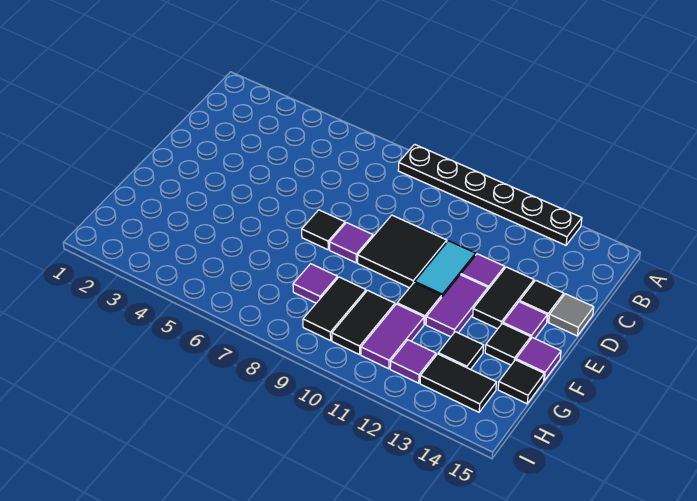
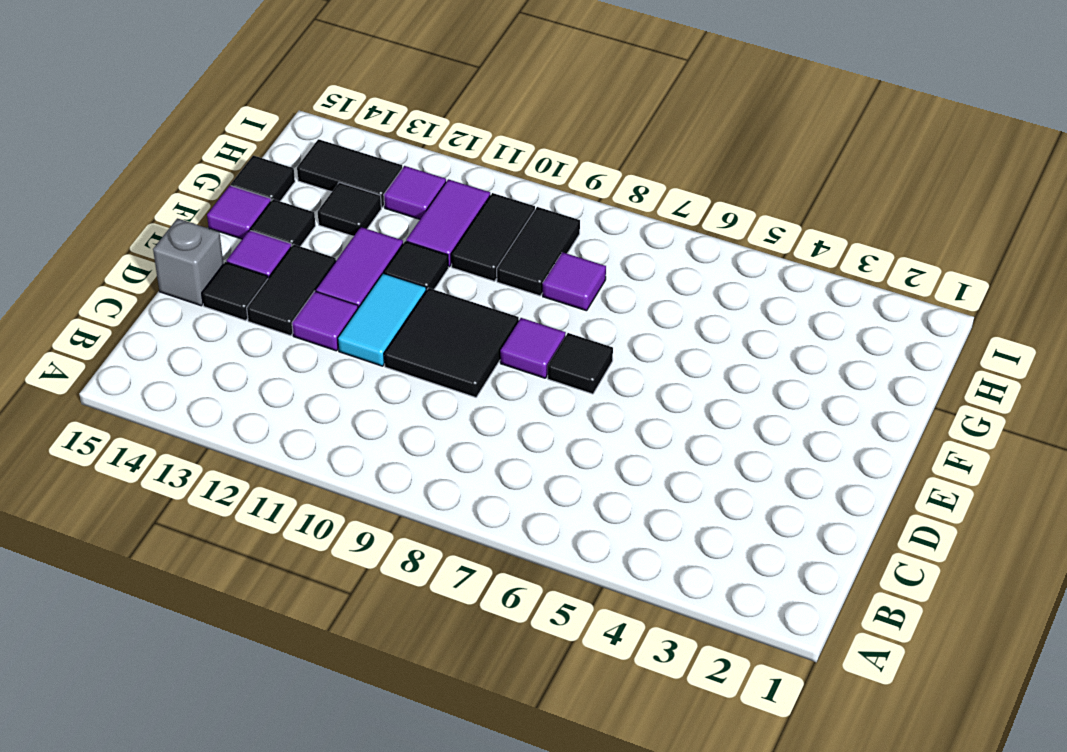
black 1x6 plate [398,144,582,245] -> none
grey 1x1 tile [549,294,594,336] -> grey 1x1 brick [153,218,223,306]

